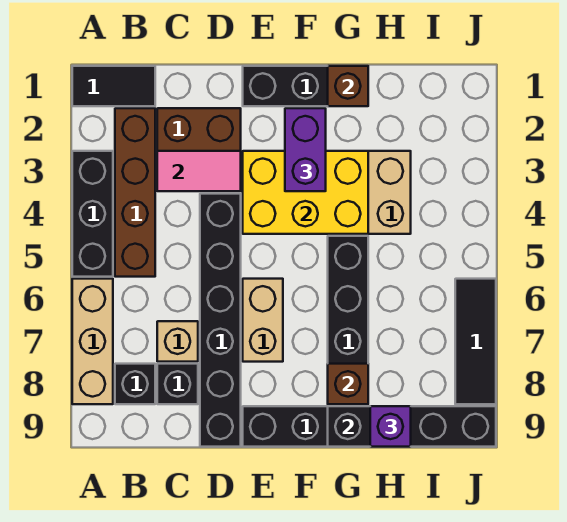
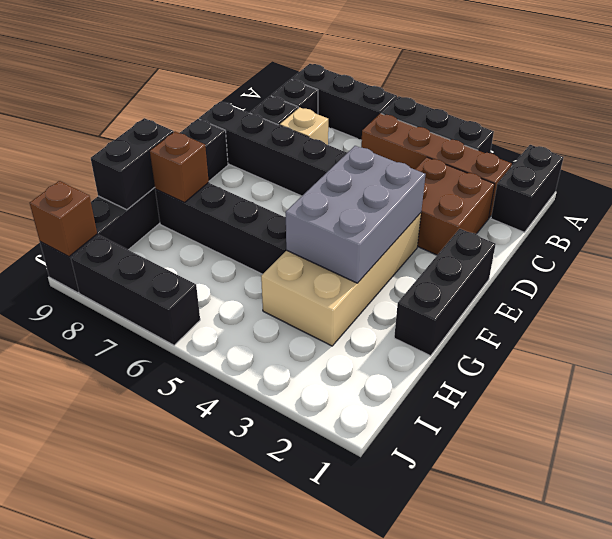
black 1x2 tile [72,66,155,106] -> black 1x2 brick [491,145,563,232]
tan 1x3 brick [72,279,113,404] -> black 1x3 brick [291,64,397,140]
pink 1x2 tile [157,151,241,191] -> none
yellow 2x3 brick [243,151,368,234] -> grey 2x3 brick [286,146,425,283]
tan 1x2 brick [243,279,283,362] -> none
purple 1x2 brick [285,108,326,191] -> none
brown 1x1 brick [328,66,368,106] -> brown 1x1 brick moved to [30,181,97,257]
purple 1x1 brick [370,406,411,447] -> none
black 1x3 tile [455,279,496,404] -> black 1x3 brick [71,235,200,345]

